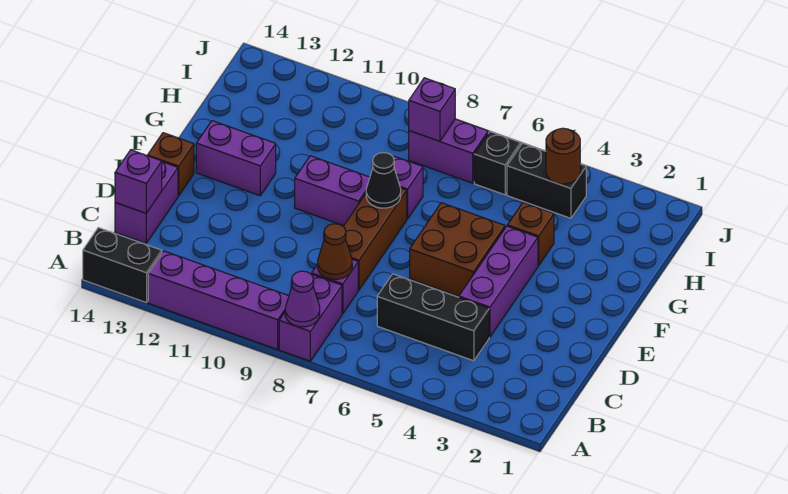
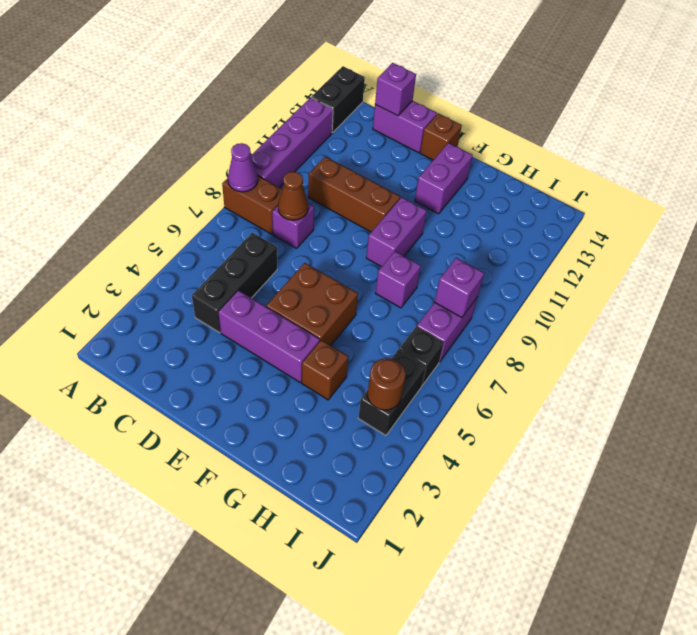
purple 1x2 brick [279,274,342,361] -> brown 1x2 brick [222,175,282,234]
brown 1x3 brick [343,188,407,290] -> brown 1x3 brick moved to [308,157,400,232]
black 1x1 cone [366,153,401,208] -> none

